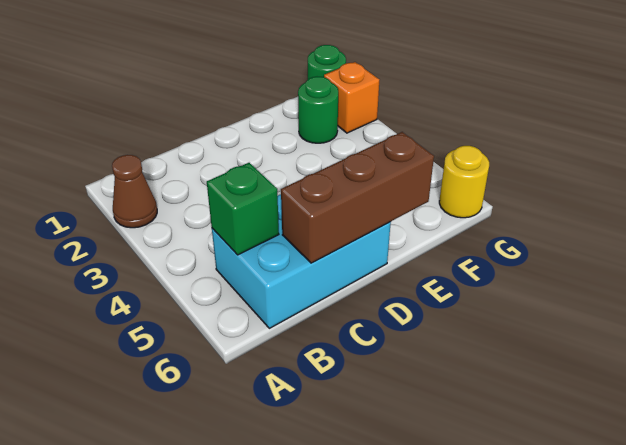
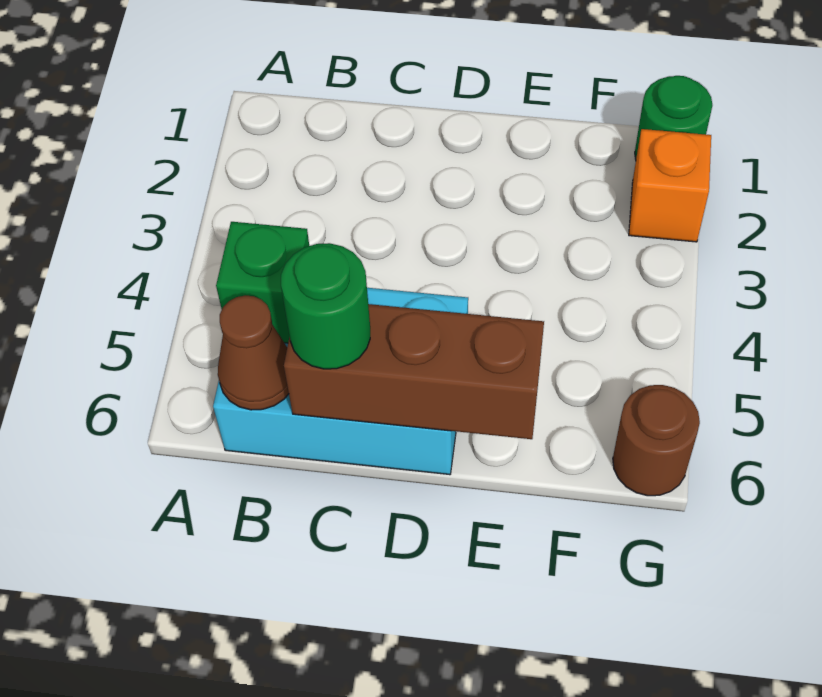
brown 1x1 cone [112,155,157,228] -> brown 1x1 cone moved to [218,295,289,410]
green 1x1 round brick [298,77,338,143] -> green 1x1 round brick moved to [281,243,370,369]
yellow 1x1 round brick [439,146,489,218] -> brown 1x1 round brick [613,385,700,496]

